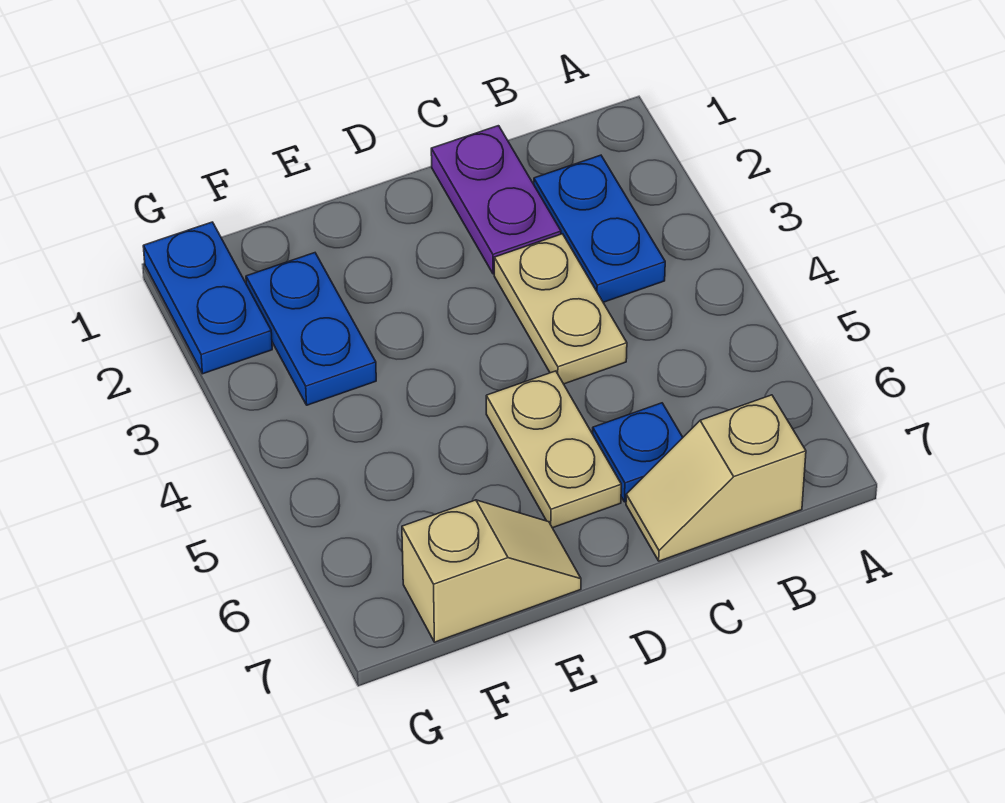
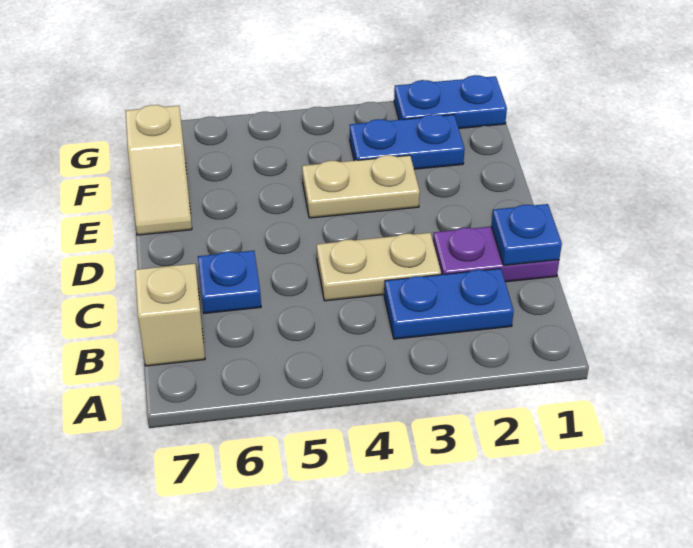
none -> blue 1x1 plate [491,204,562,265]
tan 1x2 plate [486,371,621,528] -> tan 1x2 plate moved to [302,155,420,218]

